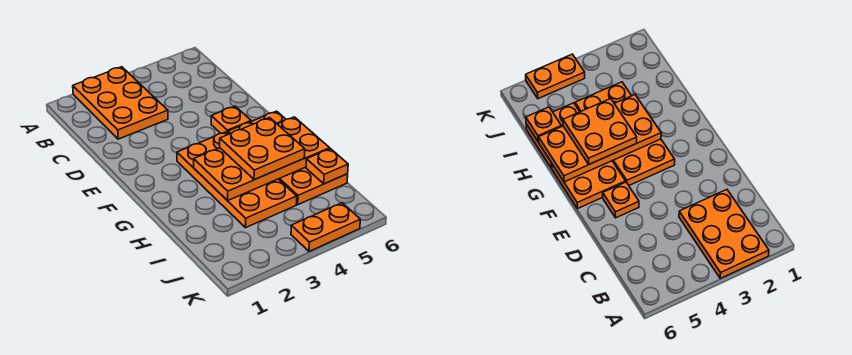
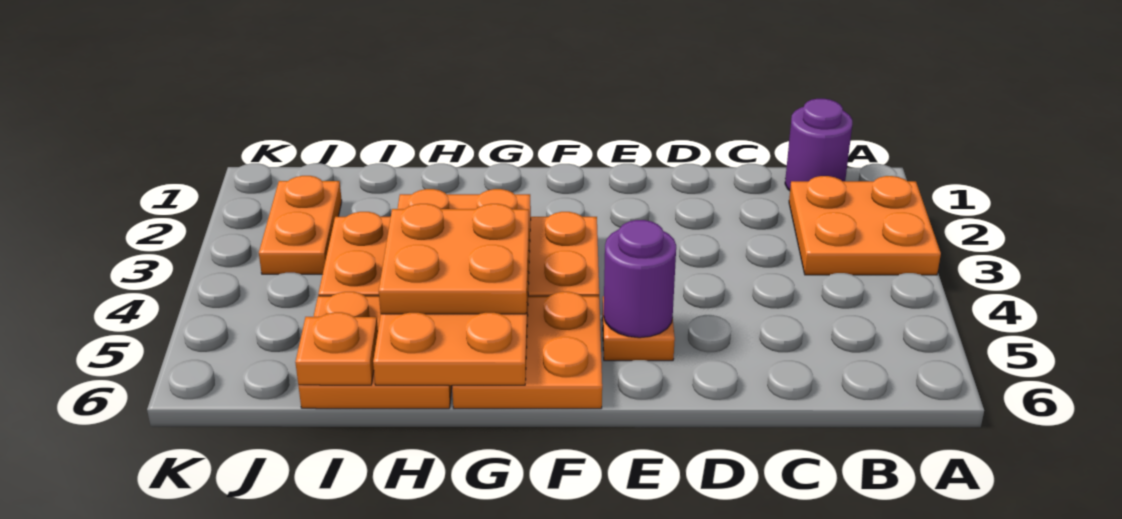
orange 2x3 plate [73,67,168,139] -> orange 2x2 plate [789,176,941,275]
none -> purple 1x1 round brick [785,99,852,191]
none -> purple 1x1 round brick [604,220,676,338]
orange 1x2 plate [291,203,360,251] -> orange 1x2 plate moved to [259,176,342,274]

